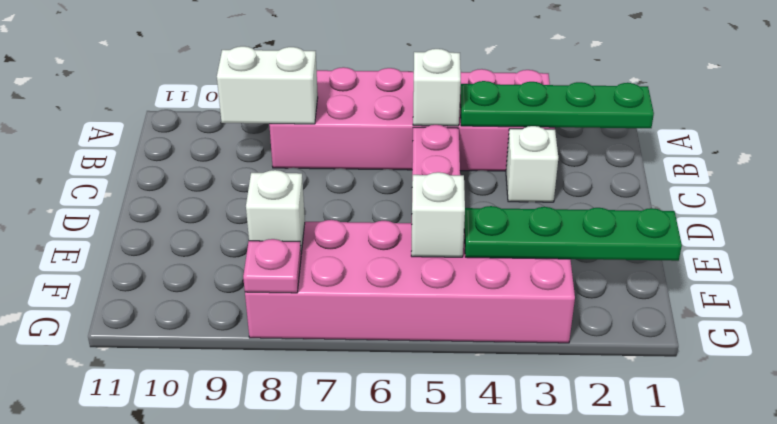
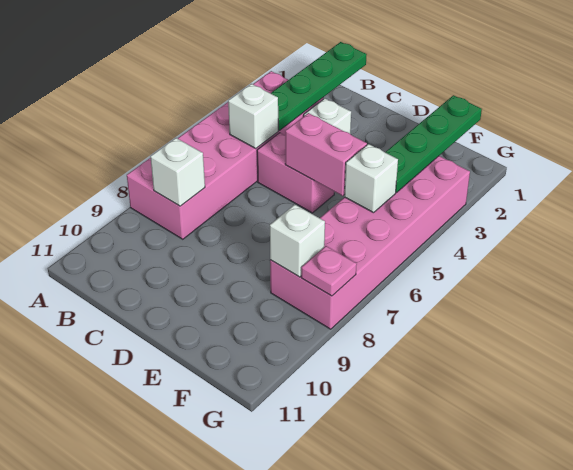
white 1x2 brick [217,46,318,124] -> white 1x1 brick [150,138,205,206]
none -> pink 1x2 brick [285,113,367,196]

